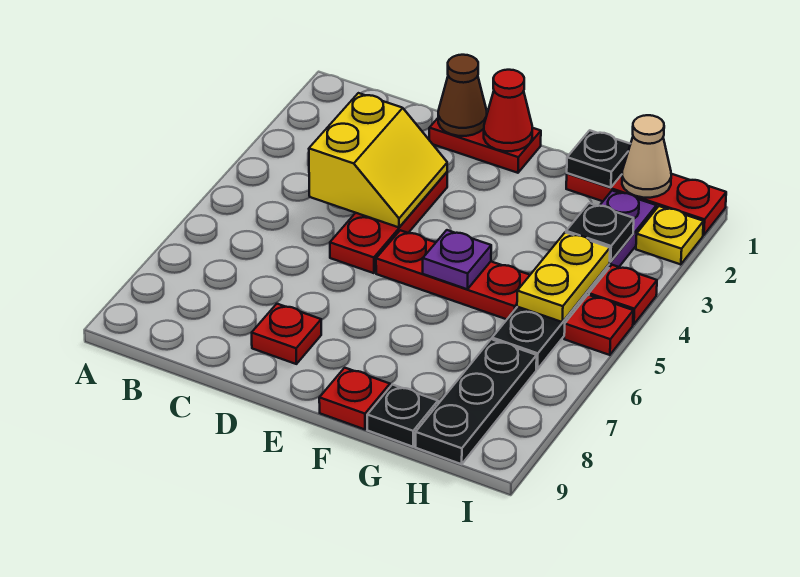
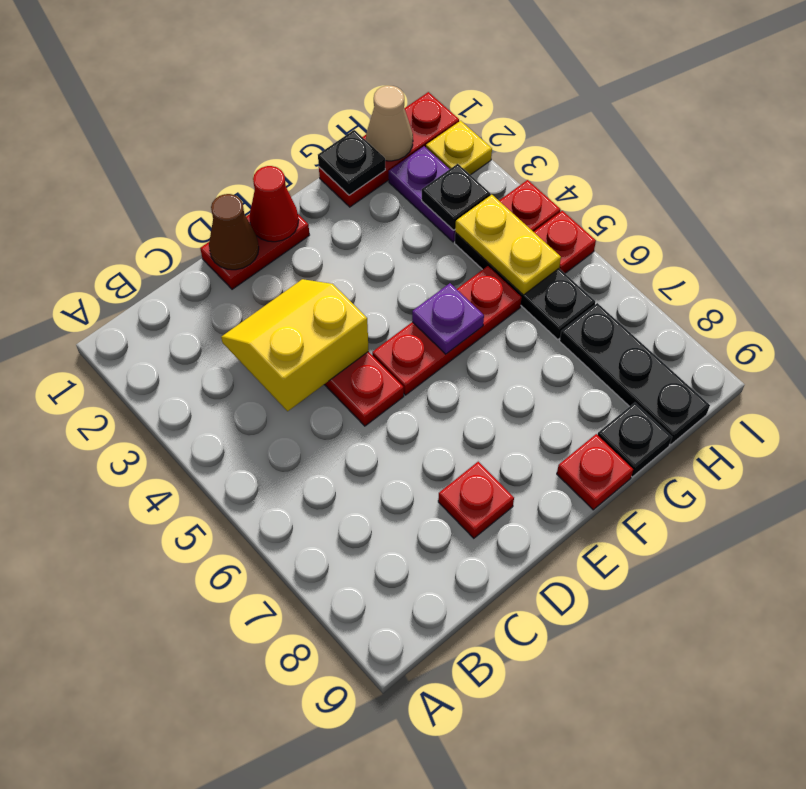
yellow 2x2 slope [309,93,447,227] -> yellow 2x2 slope turned to [221,279,369,411]

